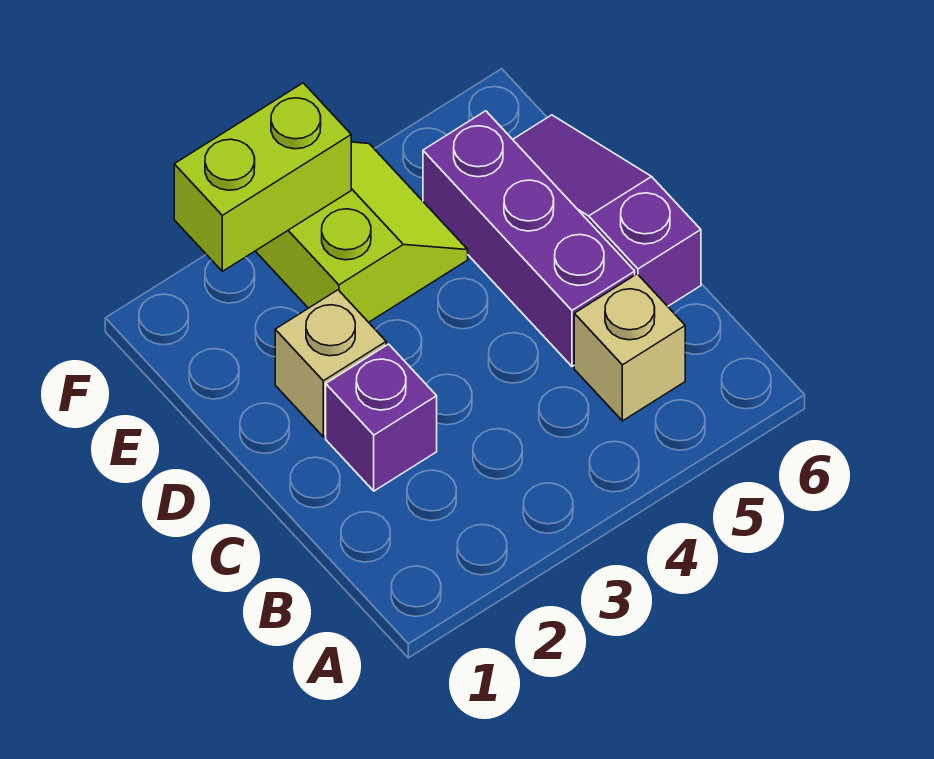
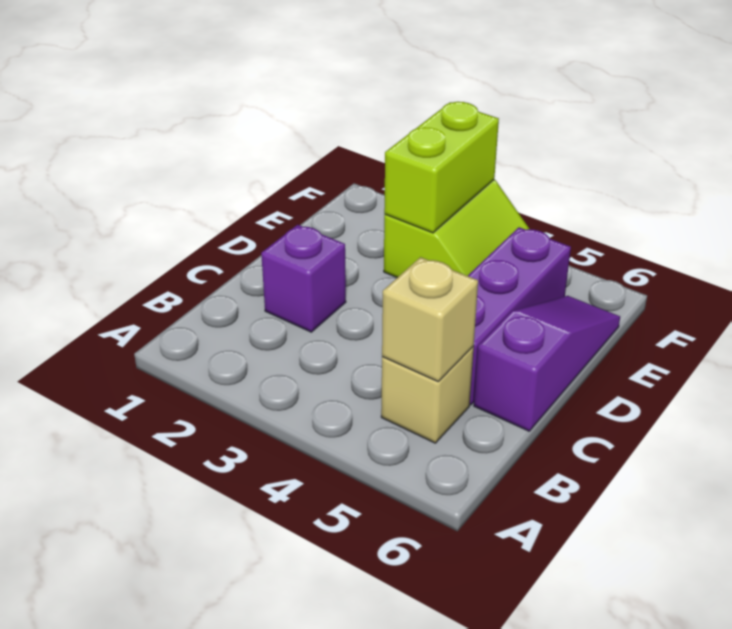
tan 1x1 brick [275,290,386,437] -> tan 1x1 brick moved to [382,257,478,381]
lime 1x2 brick [174,83,351,271] -> lime 1x2 brick turned to [384,102,499,233]

